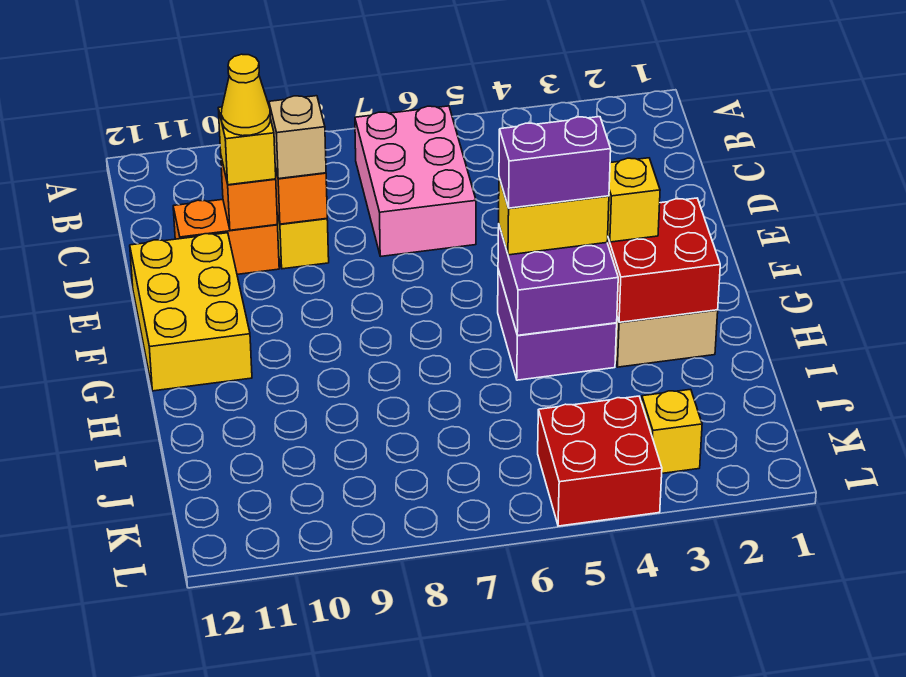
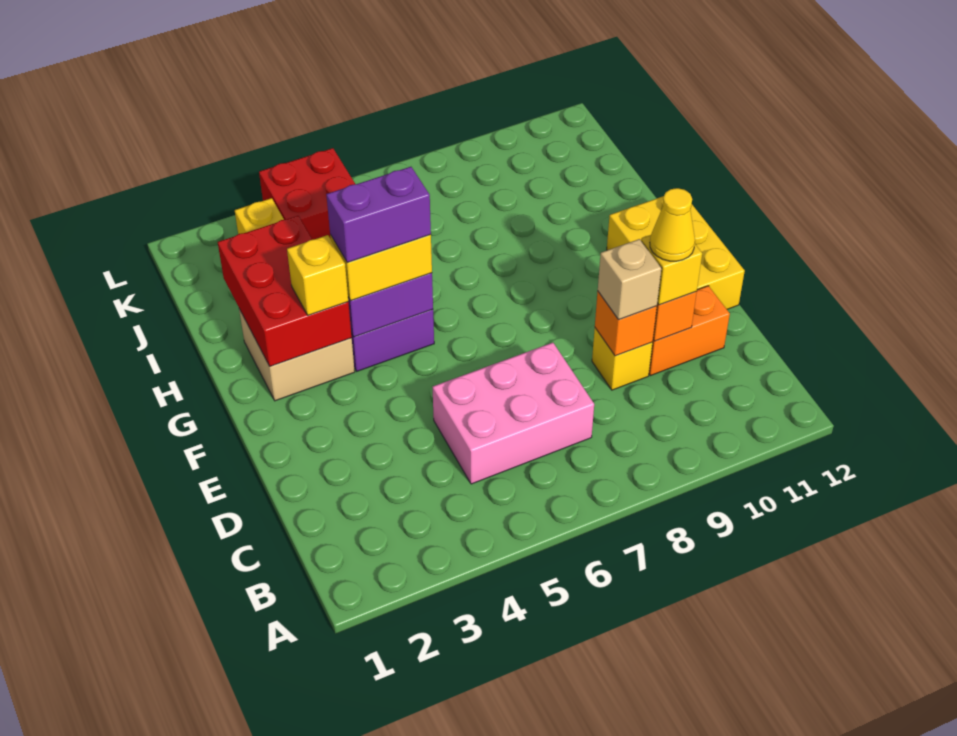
pink 2x3 brick [355,106,476,257] -> pink 2x3 brick turned to [433,343,594,484]
red 2x2 brick [607,198,720,322] -> red 2x3 brick [218,216,352,366]

